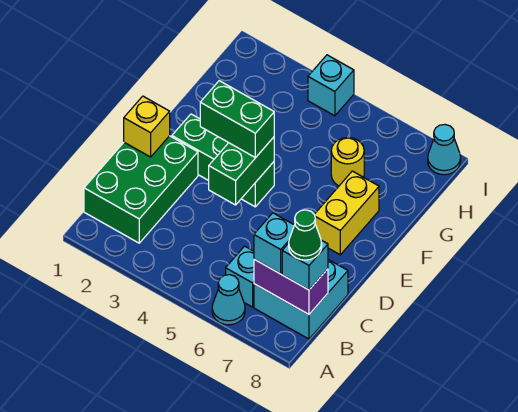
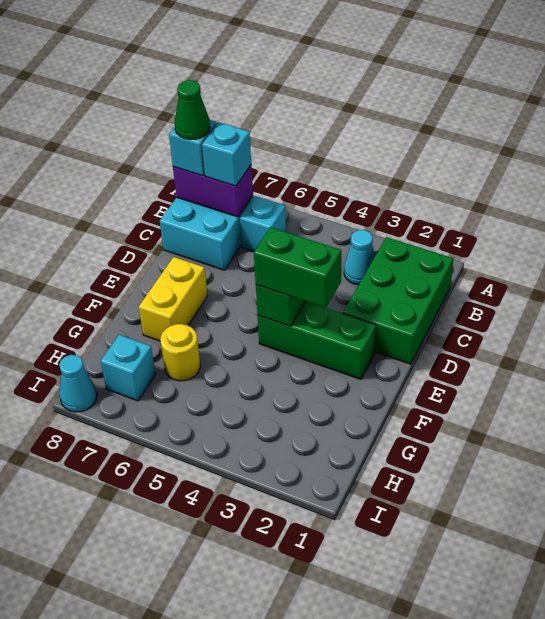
cyan 1x1 cone [212,275,245,325] -> cyan 1x1 cone moved to [344,230,375,285]
yellow 1x1 brick [124,96,170,157] -> none
cyan 1x1 brick [308,55,354,116] -> cyan 1x1 brick moved to [101,335,156,401]

